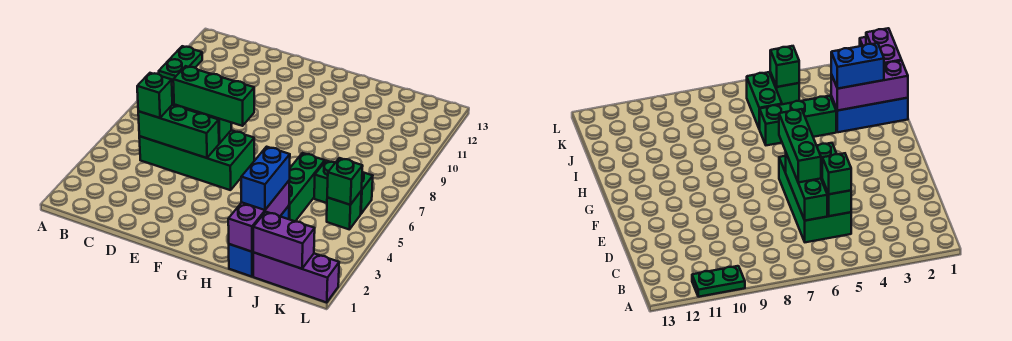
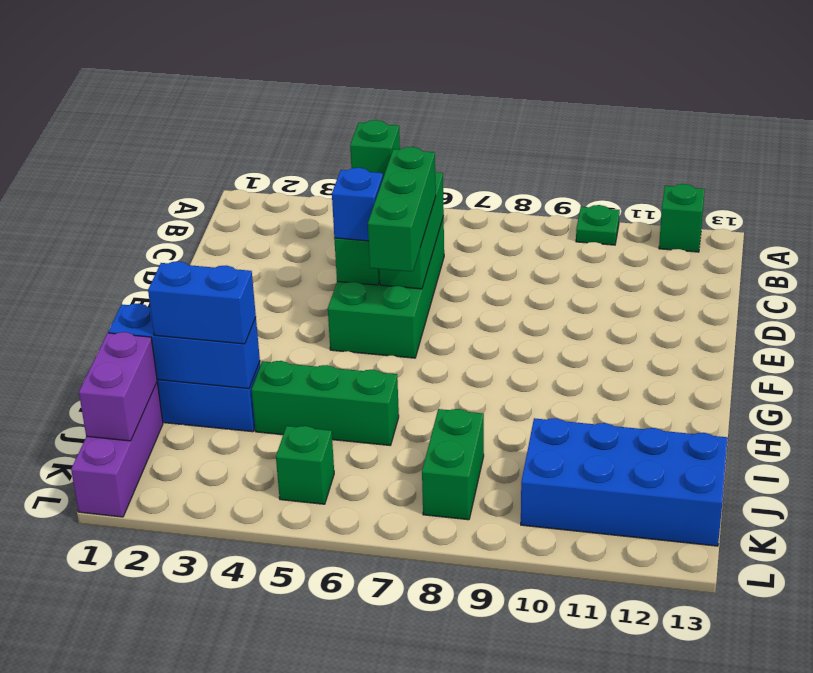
green 1x2 plate [159,46,202,83] -> green 1x1 plate [576,205,620,245]
none -> blue 1x1 brick [332,168,383,241]
purple 1x3 brick [228,180,290,252] -> blue 1x3 brick [108,303,260,389]
green 1x2 brick [314,161,373,214] -> green 1x2 brick moved to [422,409,484,520]
none -> blue 2x4 brick [521,418,728,546]
green 1x1 brick [327,158,363,205] -> green 1x1 brick moved to [659,184,705,252]

